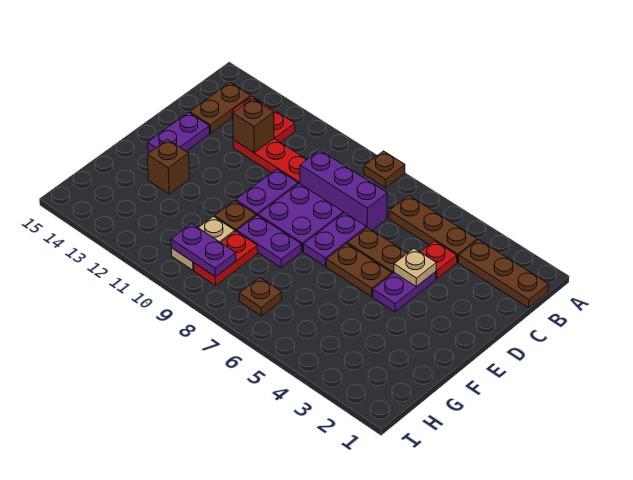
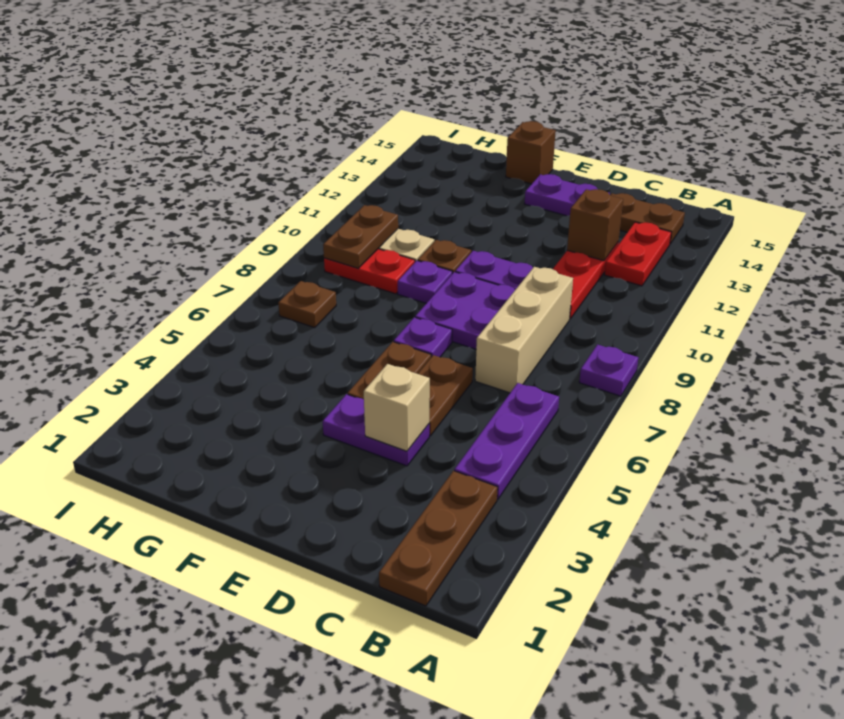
brown 1x1 plate [364,151,405,188] -> purple 1x1 plate [579,345,638,396]
brown 1x3 plate [389,195,477,262] -> purple 1x3 plate [454,383,559,499]
red 1x1 plate [421,241,457,279] -> none
purple 1x3 brick [300,150,387,230] -> tan 1x3 brick [475,267,573,393]
tan 1x1 plate [394,248,436,287] -> tan 1x1 brick [364,364,430,451]
purple 1x2 plate [304,213,366,266] -> purple 1x1 plate [394,317,452,357]
purple 1x2 plate [237,215,301,268] -> purple 1x1 plate [398,261,452,303]
brown 1x1 brick [147,140,189,194] -> brown 1x1 brick moved to [506,121,556,184]
purple 1x2 plate [171,224,236,277] -> brown 1x2 plate [323,205,398,268]

